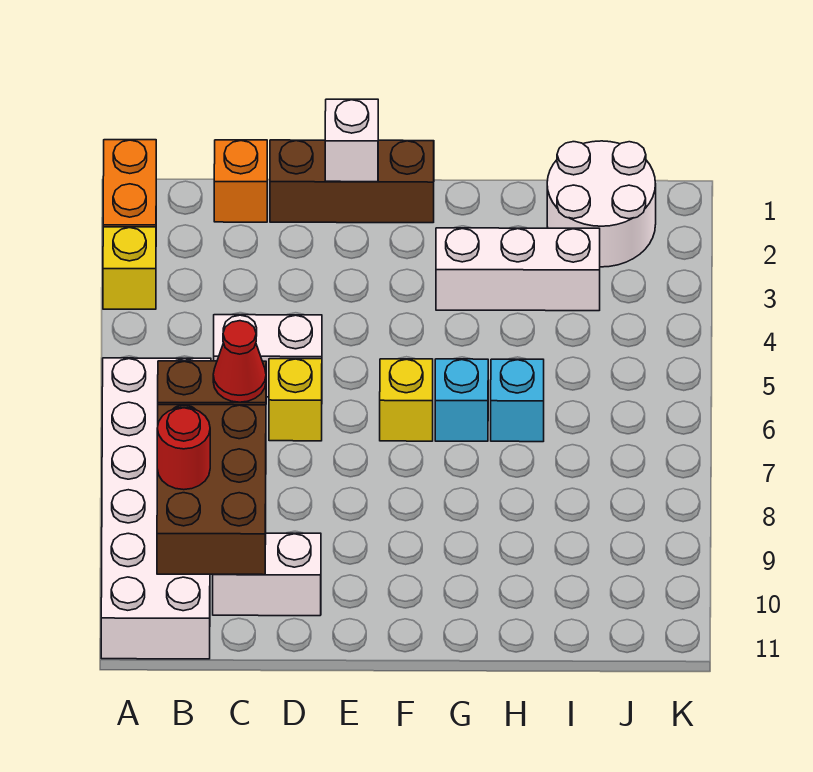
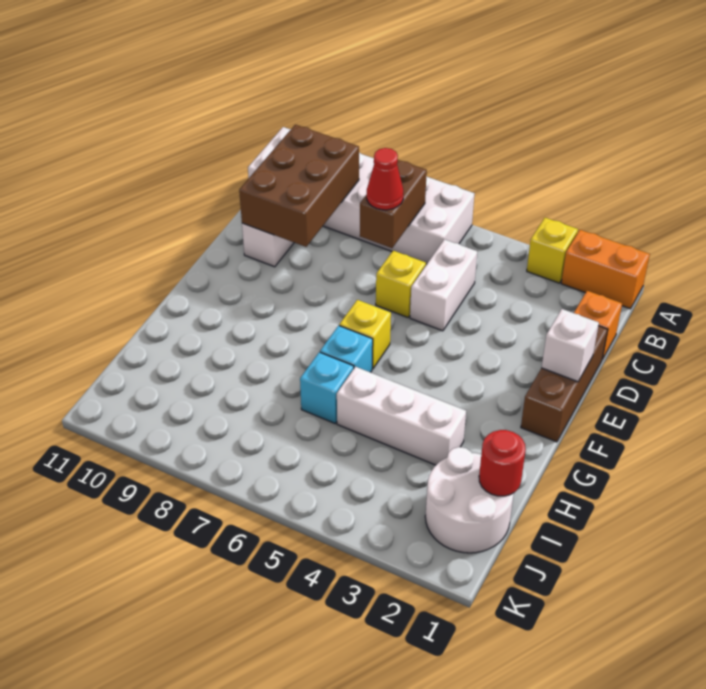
brown 2x3 brick [157,405,266,575] -> brown 2x3 brick turned to [239,125,359,247]
red 1x1 round brick [157,407,210,490] -> red 1x1 round brick moved to [479,430,526,496]
white 1x3 brick [436,228,600,311] -> white 1x3 brick turned to [337,367,466,465]

